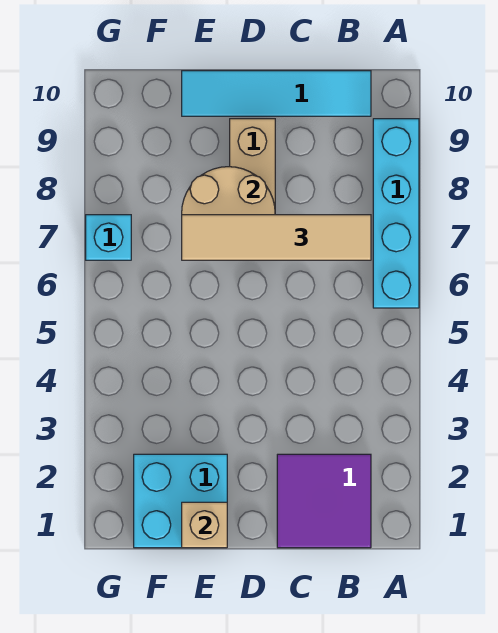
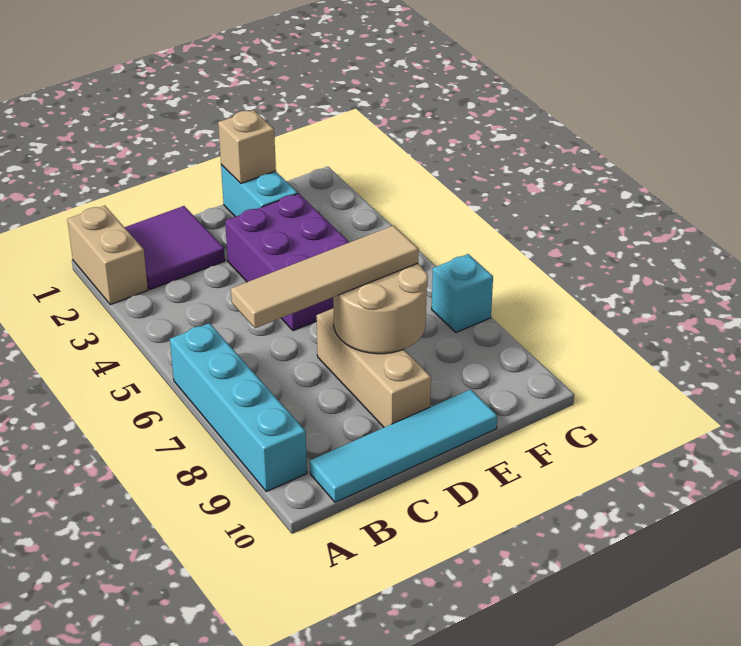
none -> tan 1x2 brick [67,206,148,305]
none -> purple 2x3 brick [225,193,349,331]
cyan 2x2 brick [134,454,227,548] -> cyan 1x2 brick [221,165,298,217]

